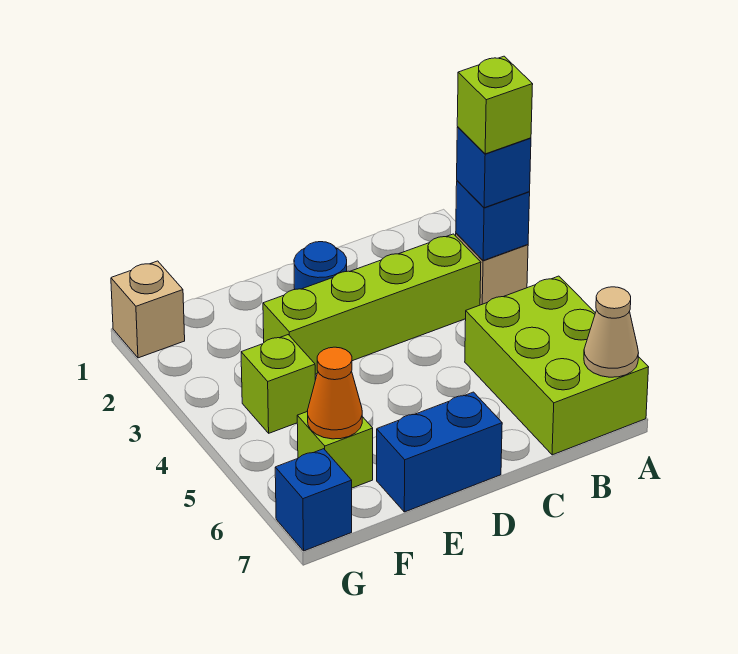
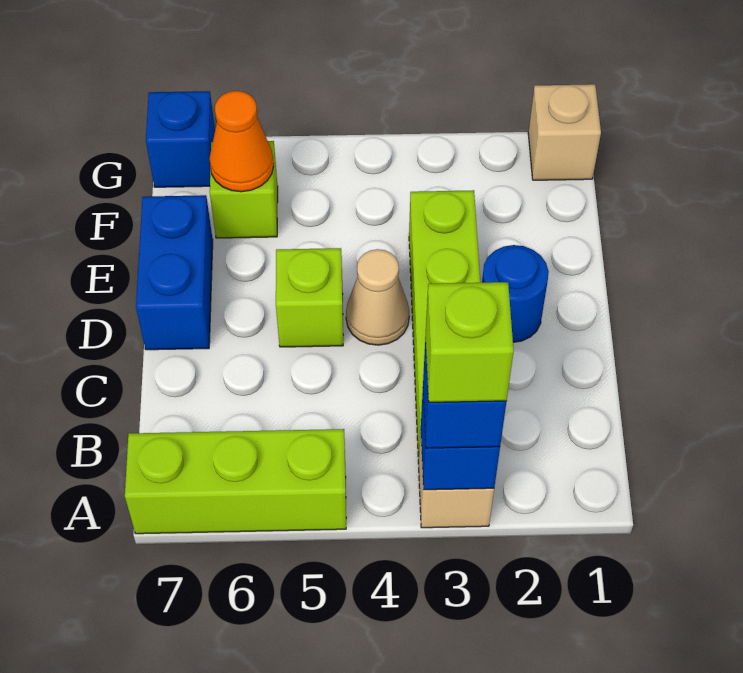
lime 2x3 brick [465,276,649,455] -> lime 1x3 brick [125,429,346,534]
tan 1x1 cone [584,287,638,377] -> tan 1x1 cone moved to [346,249,409,345]
lime 1x1 brick [241,335,315,433] -> lime 1x1 brick moved to [276,248,343,347]

